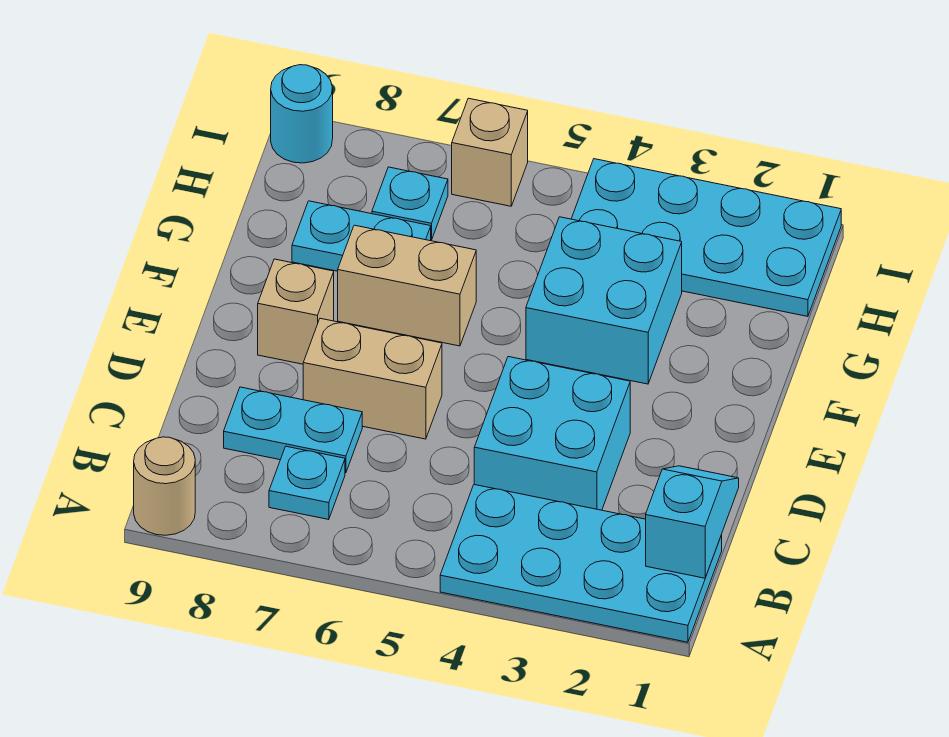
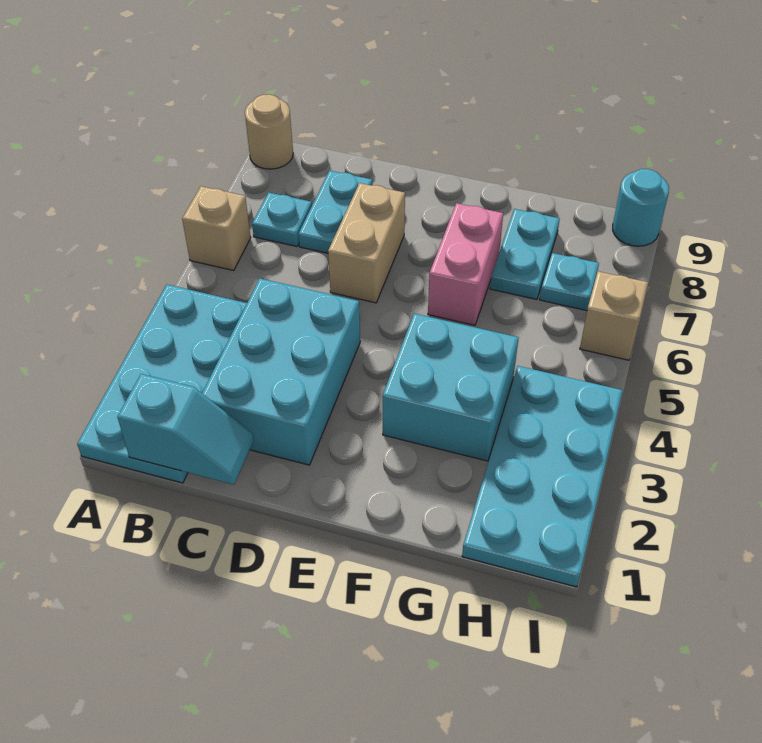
cyan 2x2 brick [474,357,630,510] -> cyan 2x3 brick [202,278,360,465]
tan 1x1 brick [258,259,334,364] -> tan 1x1 brick moved to [182,186,251,270]
tan 1x2 brick [338,225,476,346] -> pink 1x2 brick [428,203,503,325]

